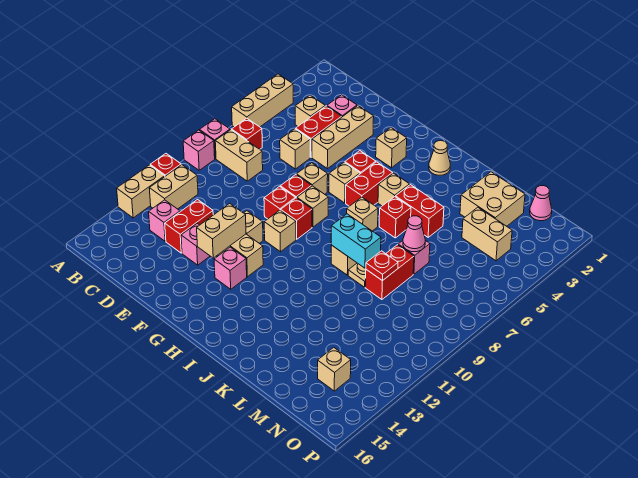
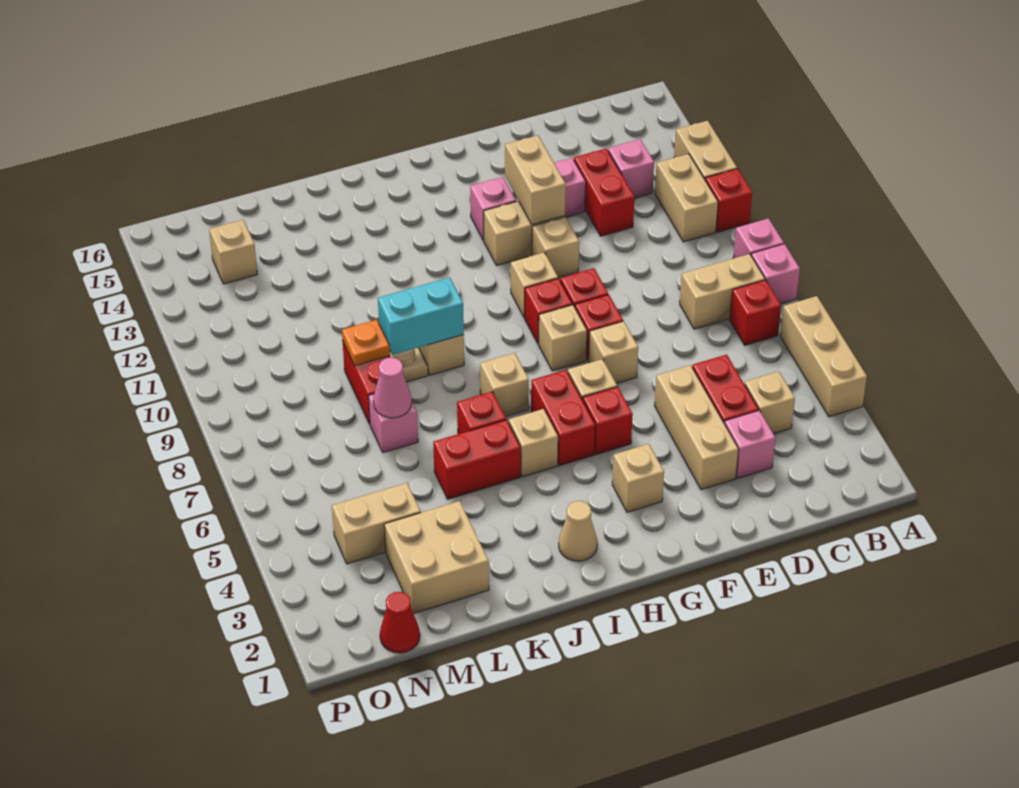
tan 1x1 brick [280,129,310,169] -> none
red 1x1 plate [366,251,398,281] -> orange 1x1 plate [342,320,390,366]
pink 1x1 cone [530,186,552,221] -> red 1x1 cone [380,592,420,653]

